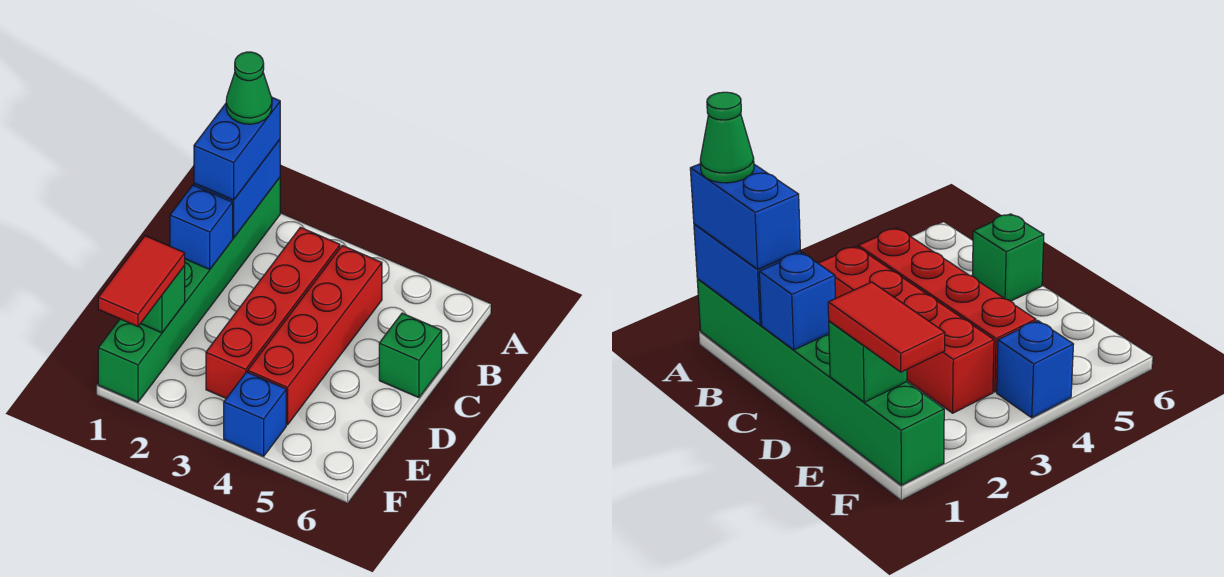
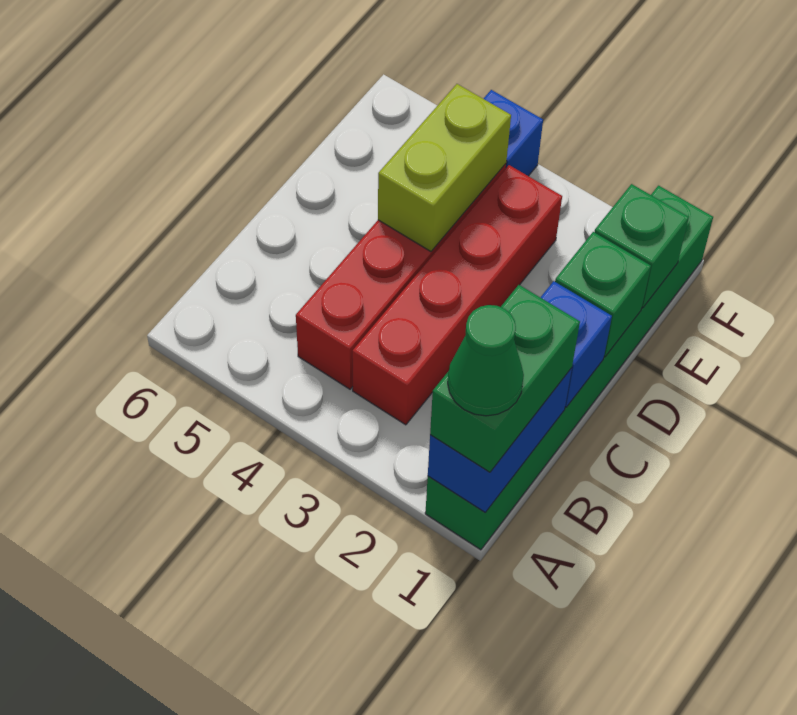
blue 1x2 brick [194,97,280,200] -> green 1x2 brick [430,285,580,472]
green 1x1 brick [379,313,442,398] -> green 1x1 brick moved to [555,232,651,357]
none -> lime 1x2 brick [378,84,511,252]
red 1x2 tile [98,236,185,326] -> none

